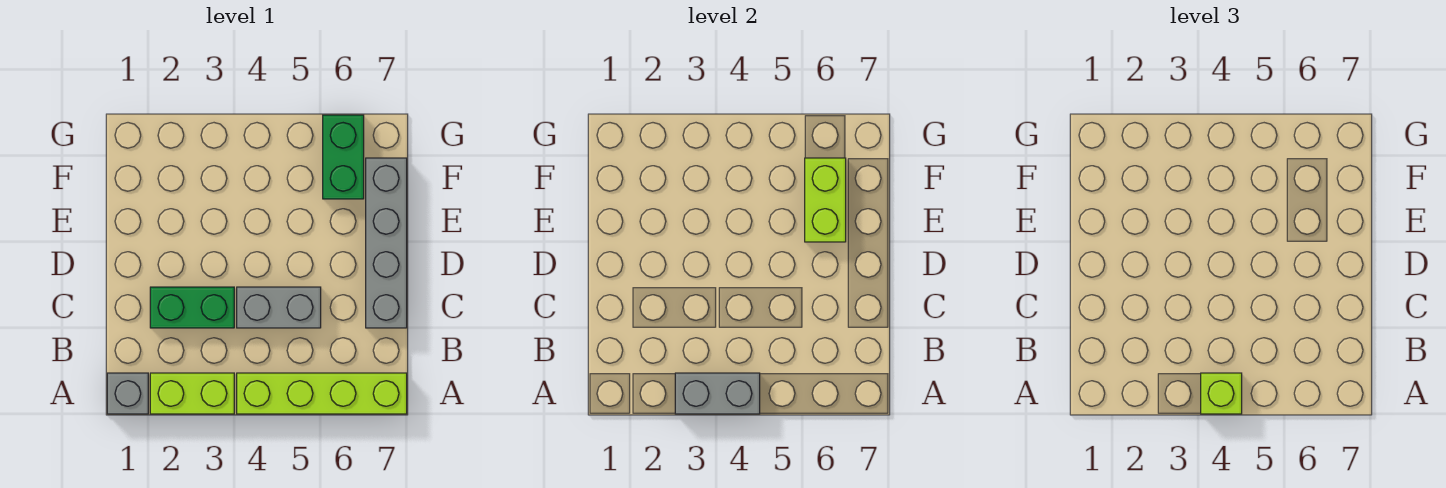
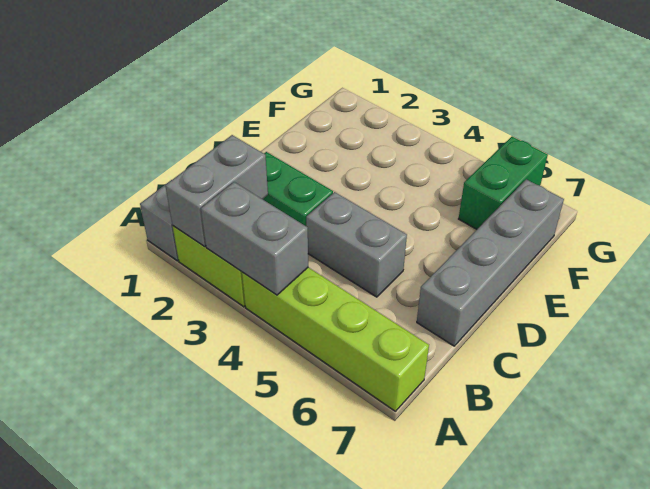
none -> grey 1x2 brick [165,135,268,247]
lime 1x1 brick [1201,373,1242,414] -> none
lime 1x2 brick [805,158,846,242] -> none

